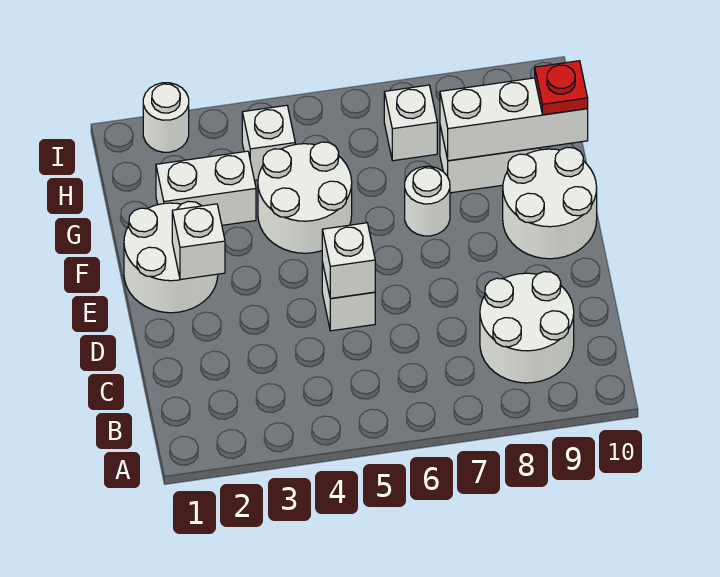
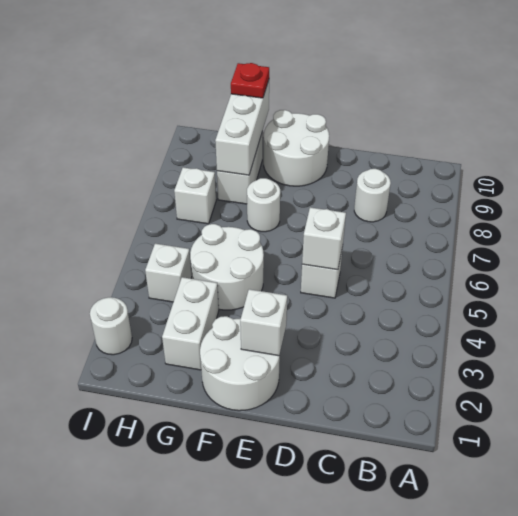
white 2x2 round brick [480,272,574,383] -> white 1x1 round brick [354,169,391,222]

